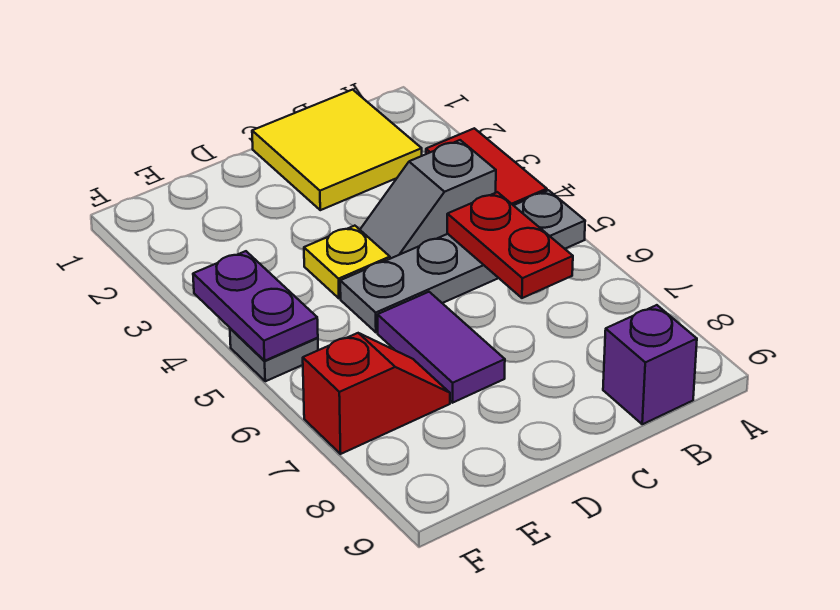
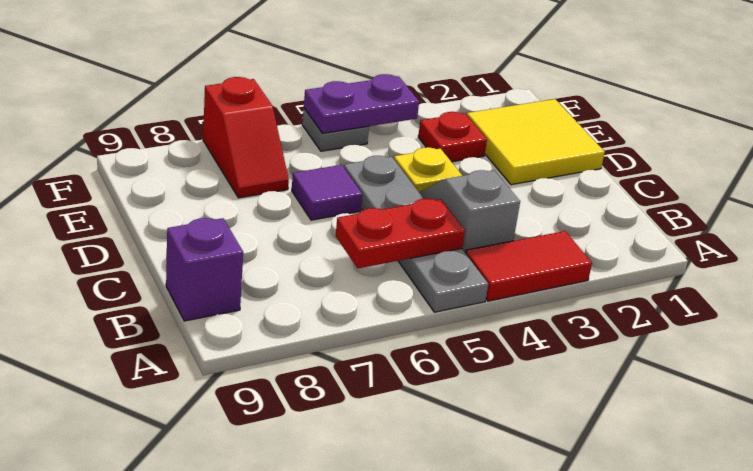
yellow 2x2 tile [252,90,422,210] -> yellow 2x2 tile moved to [467,99,605,185]
purple 1x2 tile [378,292,505,403] -> purple 1x1 tile [292,165,362,220]
none -> red 1x1 plate [418,112,487,162]

